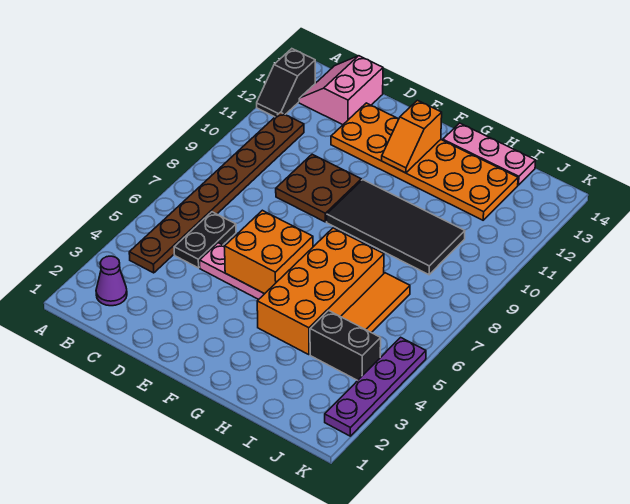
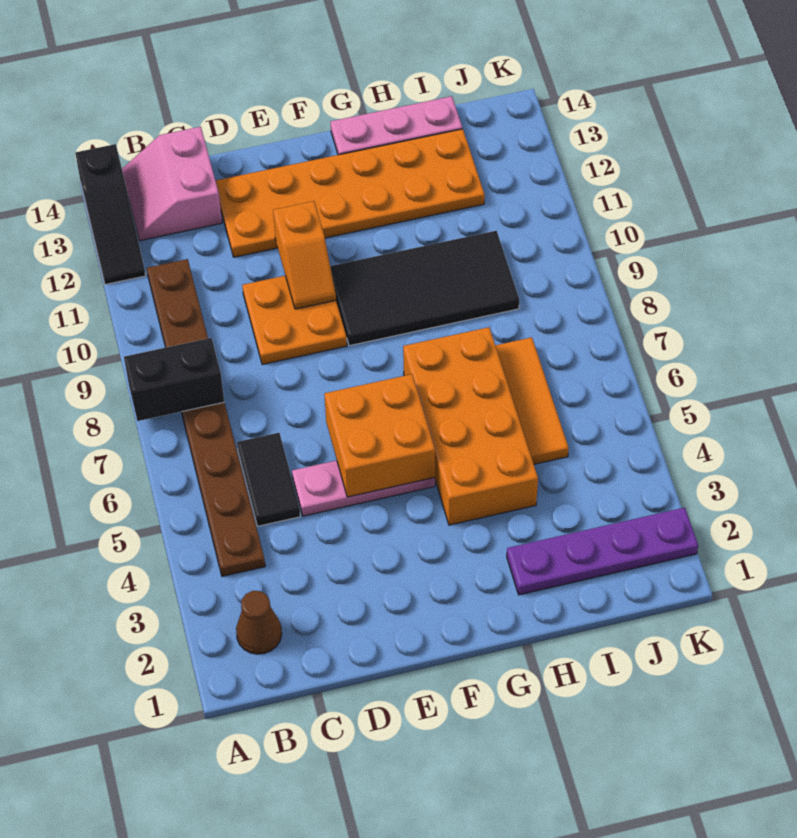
black 1x2 slope [257,49,315,117] -> black 1x3 slope [75,144,146,285]
purple 1x1 cone [96,256,127,306] -> brown 1x1 cone [236,591,282,654]
black 1x2 plate [174,212,236,268] -> black 1x2 tile [237,433,300,526]
brown 2x2 plate [276,154,361,222] -> orange 2x2 plate [242,276,347,365]
orange 1x2 slope [382,100,442,173] -> orange 1x2 slope moved to [273,201,336,309]
black 1x2 brick [310,311,381,380] -> black 1x2 brick moved to [124,338,224,421]
purple 1x4 plate [325,337,426,436] -> purple 1x4 plate turned to [507,508,698,595]

